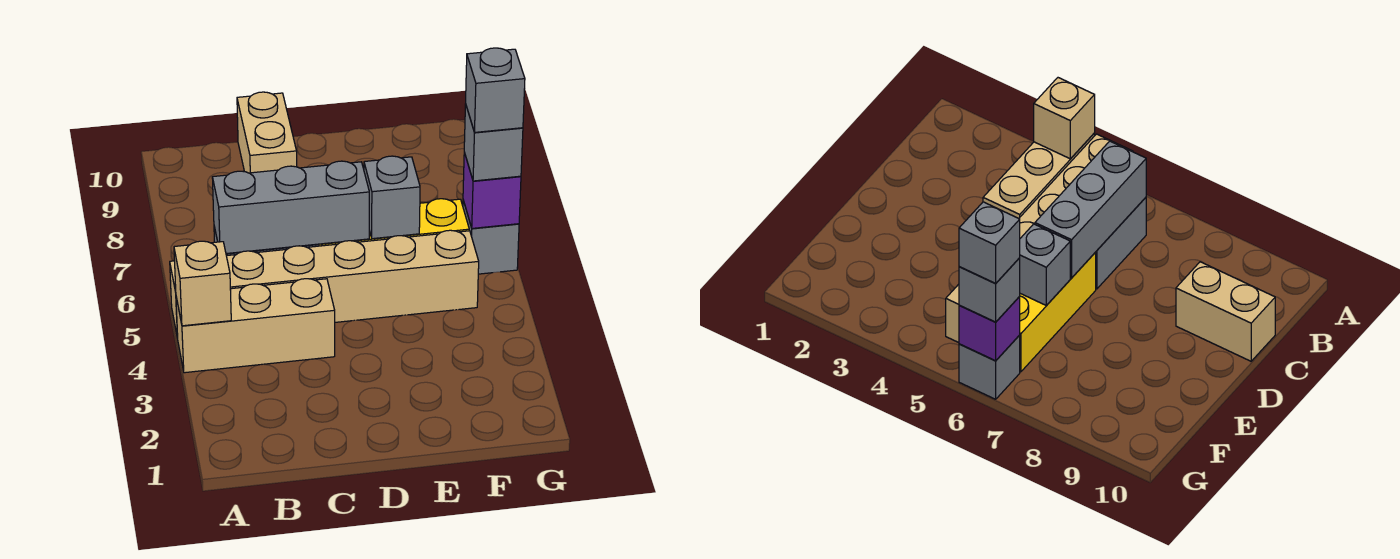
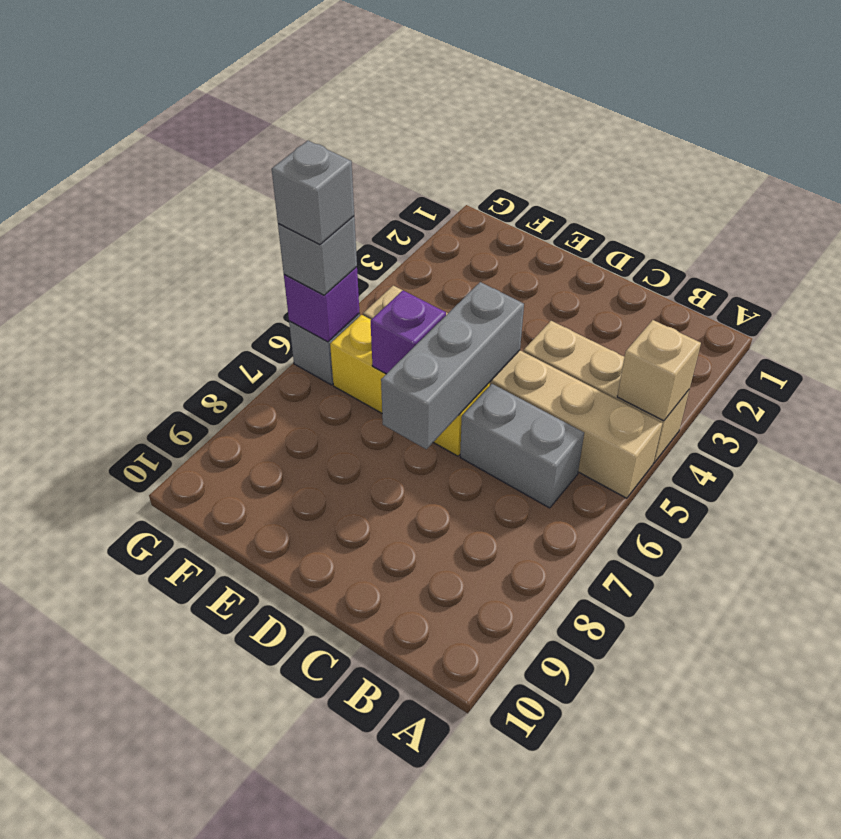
grey 1x3 brick [212,161,369,254] -> grey 1x3 brick turned to [381,282,524,449]
tan 1x2 brick [237,92,297,173] -> none
grey 1x1 brick [364,156,420,239] -> purple 1x1 brick [371,291,446,374]

